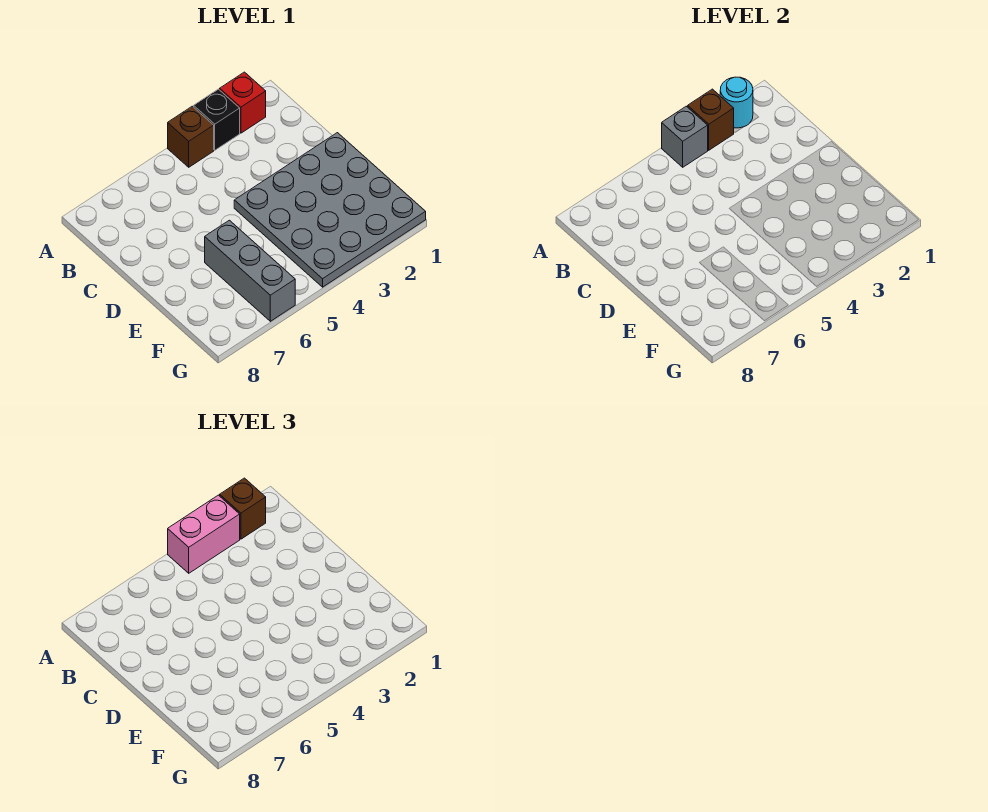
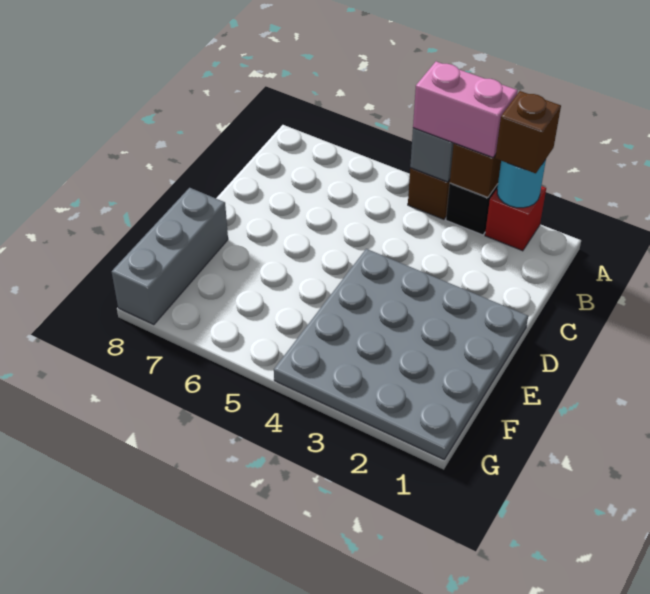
grey 1x3 brick [205,220,295,321] -> grey 1x3 brick moved to [112,188,228,325]

